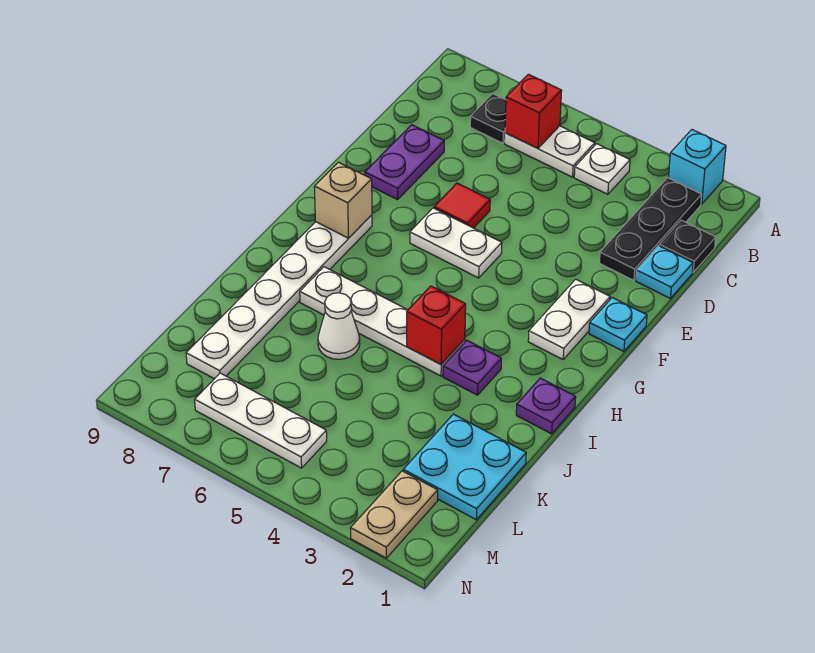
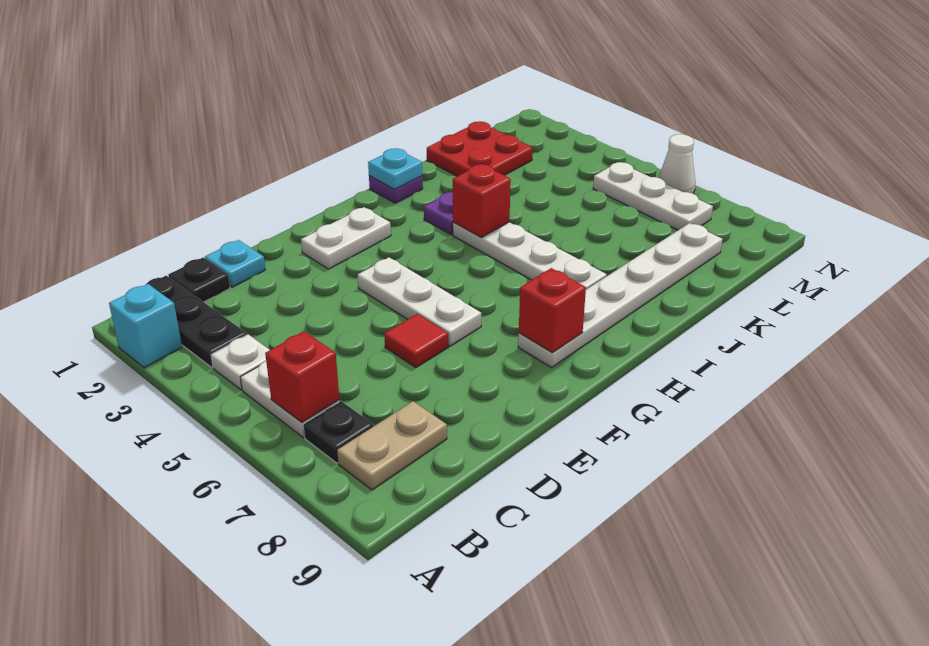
black 1x3 plate [599,178,702,280] -> black 1x3 plate turned to [146,275,247,368]
purple 1x2 plate [365,125,444,200] -> none
cyan 1x1 plate [589,298,647,351] -> cyan 1x1 plate moved to [368,148,422,189]
white 1x2 plate [410,208,502,278] -> white 1x3 plate [358,257,481,346]
tan 1x1 brick [314,162,372,238] -> red 1x1 brick [519,268,586,353]
white 1x1 cone [318,293,360,359] -> white 1x1 cone moved to [659,134,696,194]
cyan 2x2 plate [403,414,526,520] -> red 2x2 plate [427,121,533,176]
tan 1x2 plate [350,471,438,558] -> tan 1x2 plate moved to [337,401,447,490]

